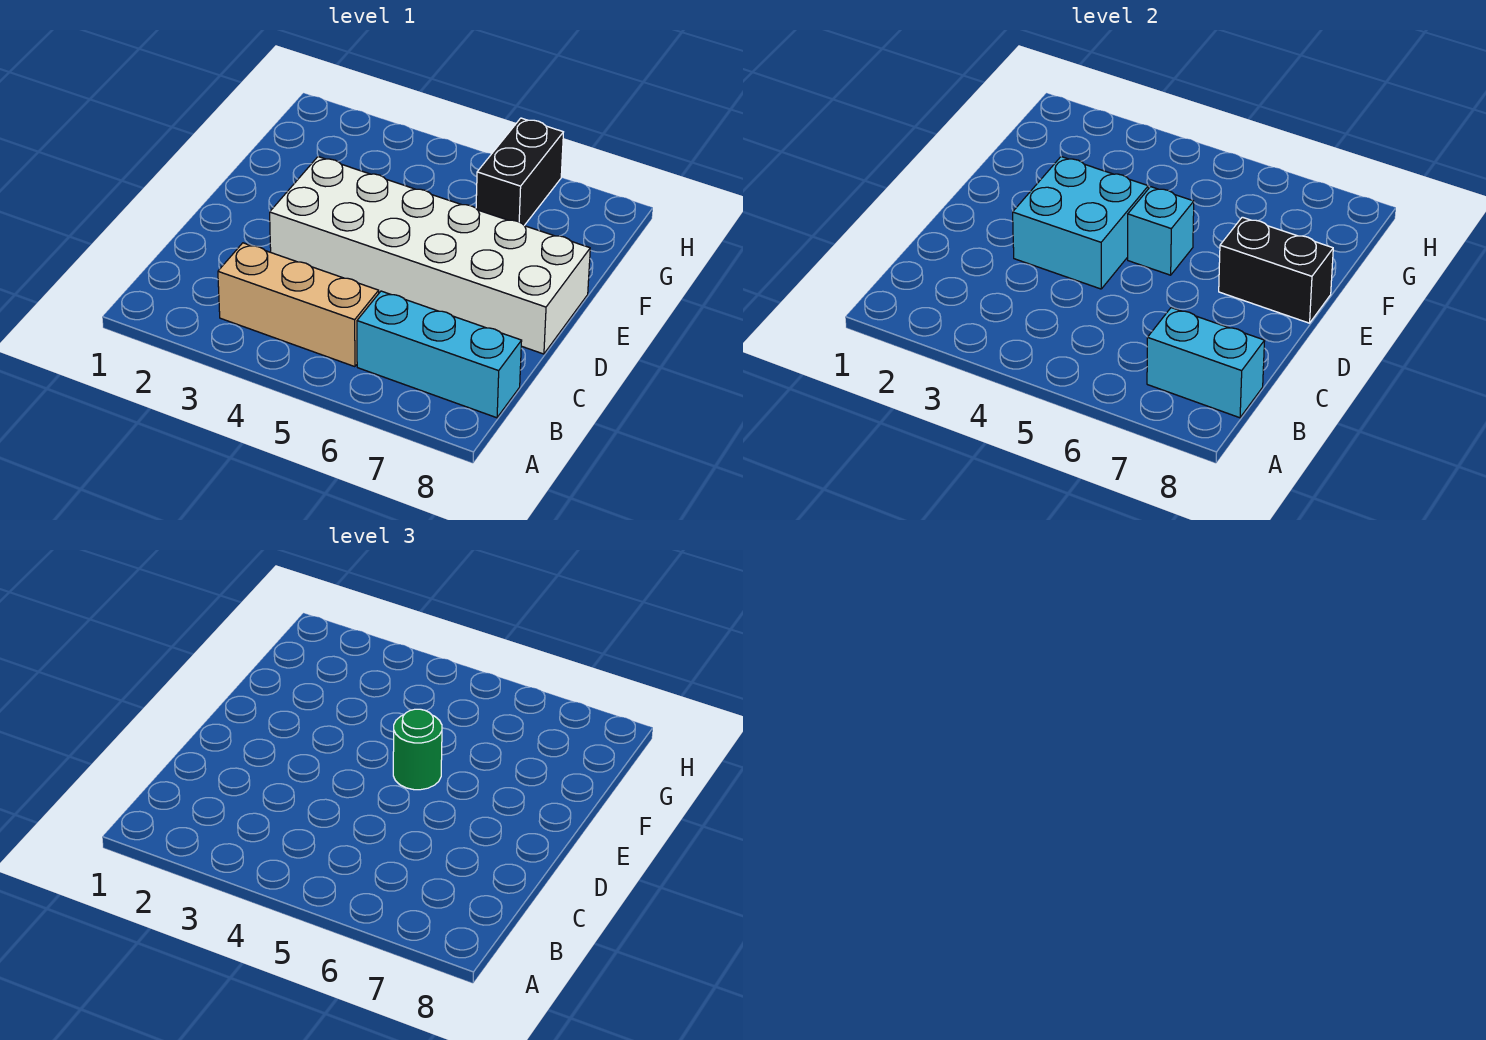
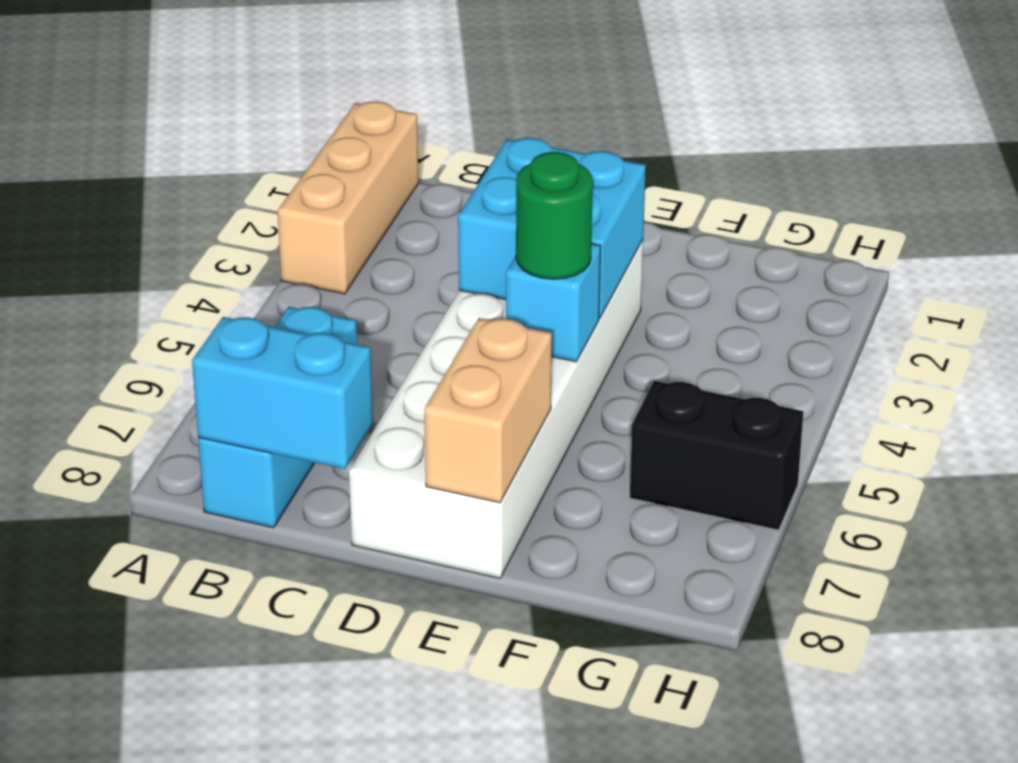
tan 1x3 brick [218,243,379,367] -> tan 1x3 brick moved to [277,101,419,294]
cyan 1x2 brick [1147,308,1265,418] -> cyan 1x2 brick turned to [192,317,373,469]
black 1x2 brick [1219,217,1333,323] -> tan 1x2 brick [424,318,552,503]

